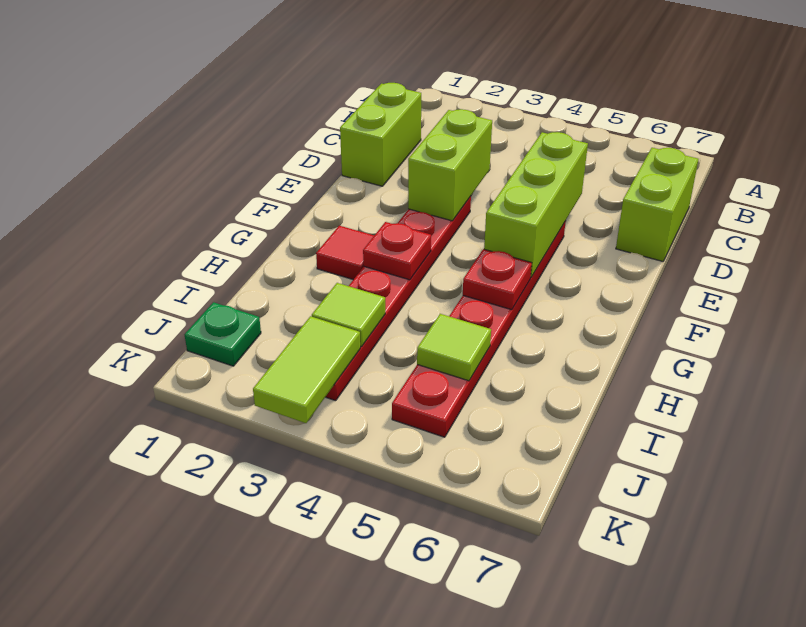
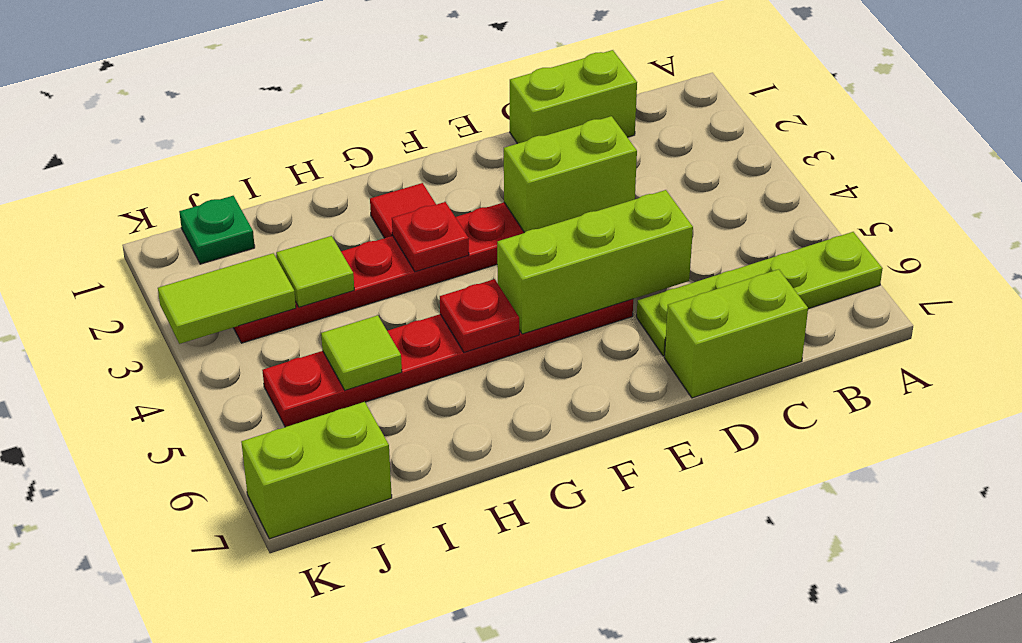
none -> lime 1x4 plate [637,232,883,356]
none -> lime 1x2 brick [241,402,392,539]

